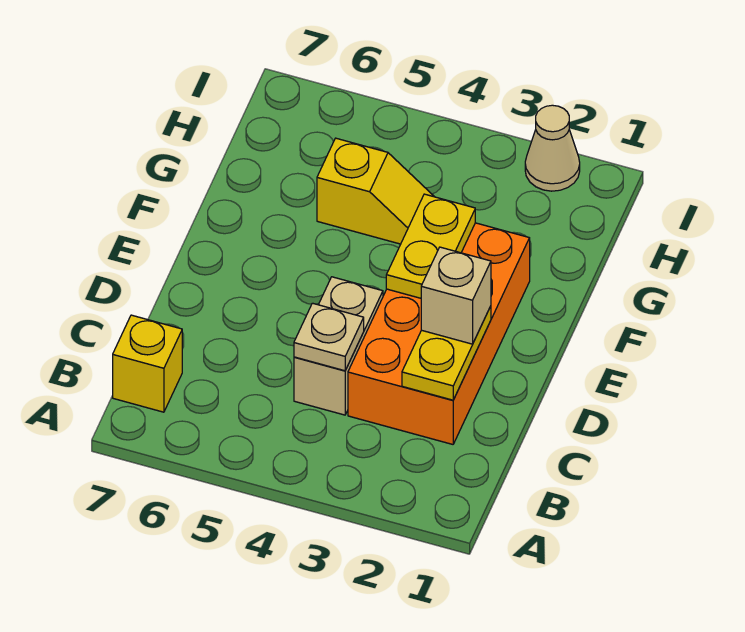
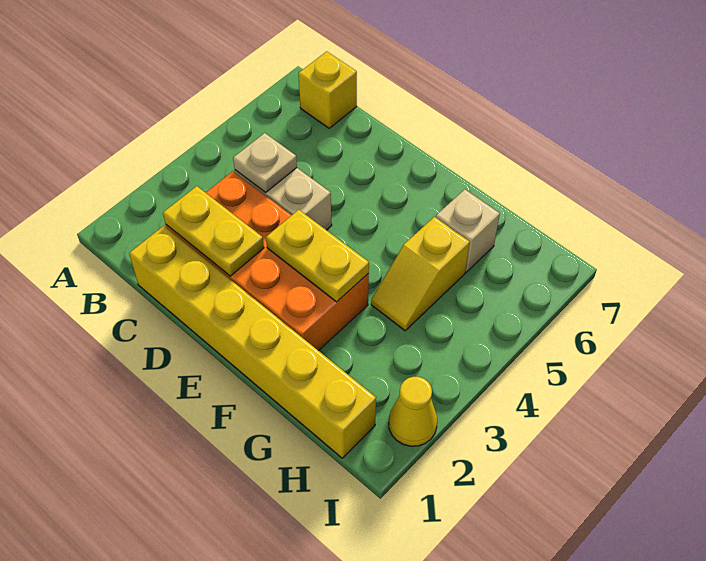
none -> yellow 1x6 brick [129,226,376,458]
tan 1x1 brick [421,247,491,344] -> tan 1x1 brick moved to [436,189,500,272]
tan 1x1 cone [525,105,580,191] -> yellow 1x1 cone [389,377,437,446]

